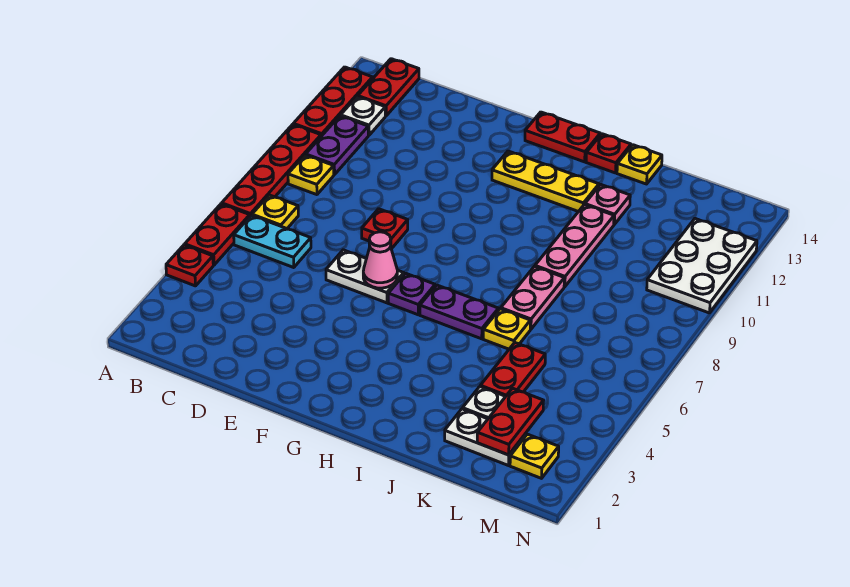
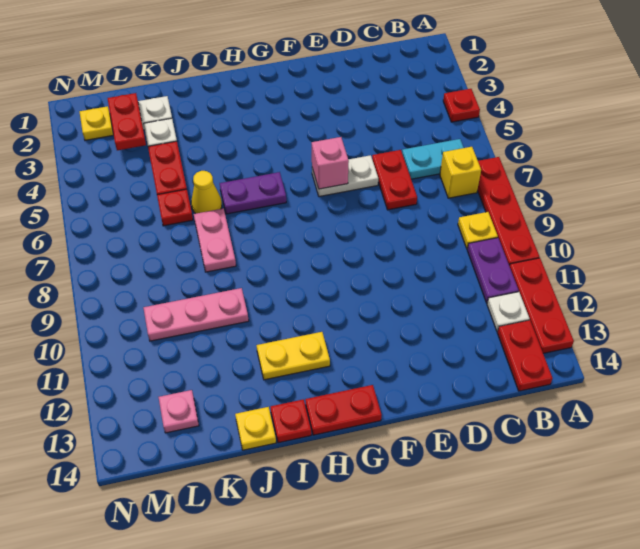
red 1x2 plate [185,204,250,265] -> red 1x2 plate moved to [372,150,417,210]
yellow 1x1 plate [252,195,298,228] -> yellow 1x1 brick [440,147,481,198]
red 1x1 plate [362,209,408,249] -> red 1x1 plate moved to [157,189,193,226]
pink 1x1 cone [363,232,397,288] -> pink 1x1 brick [312,137,349,189]
purple 1x1 plate [388,273,435,315] -> none
yellow 1x3 plate [492,151,599,212] -> yellow 1x2 plate [257,332,330,380]
yellow 1x1 plate [483,309,530,349] -> yellow 1x1 cone [191,171,222,214]
pink 1x3 plate [535,205,614,287] -> pink 1x3 plate turned to [143,288,249,341]
pink 1x1 plate [585,184,630,224] -> pink 1x1 plate moved to [159,390,199,433]
white 2x3 plate [647,219,757,313] -> none

